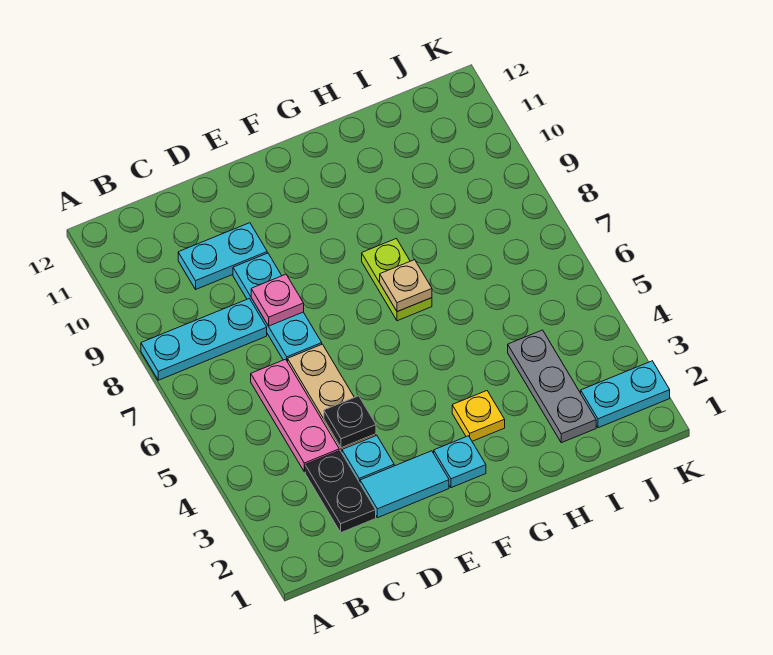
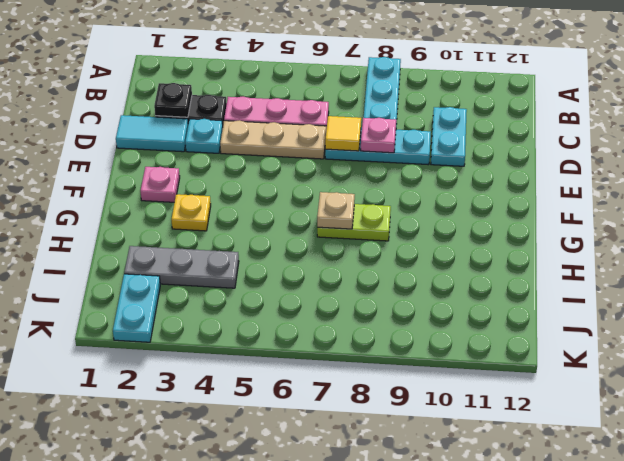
cyan 1x2 tile [360,451,449,518] -> cyan 1x2 tile turned to [116,115,188,152]
black 1x1 plate [324,396,376,448] -> black 1x1 plate moved to [154,83,192,117]
none -> yellow 1x1 tile [325,116,361,151]
cyan 1x1 plate [434,436,486,488] -> pink 1x1 plate [140,167,180,202]

